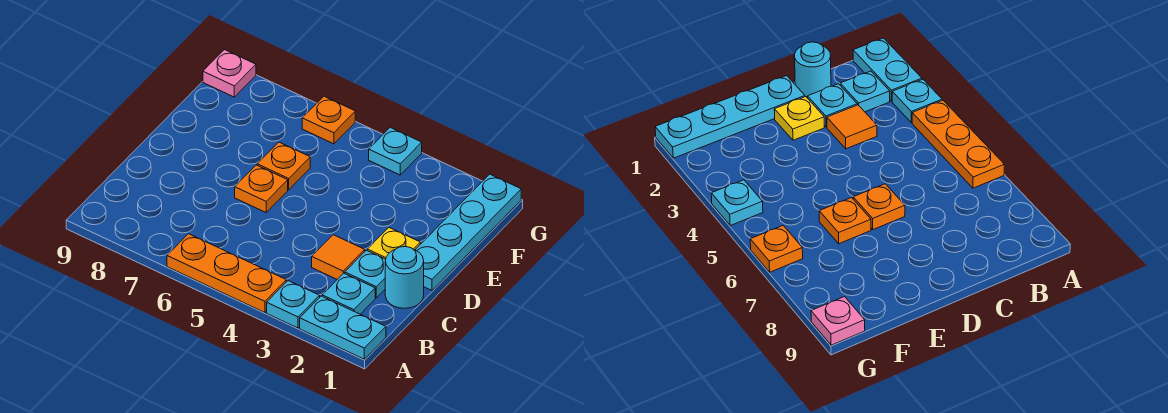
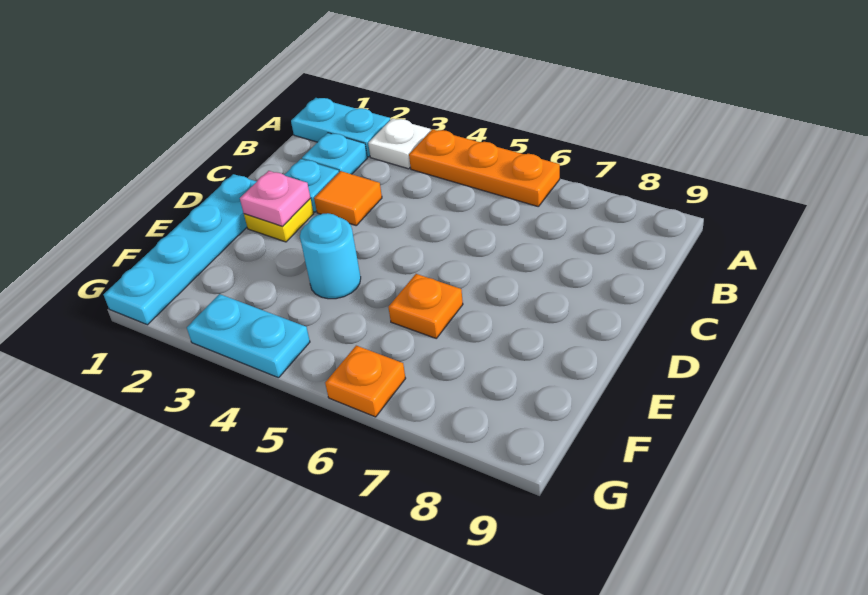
cyan 1x1 plate [267,281,320,328] -> white 1x1 plate [368,118,431,169]
cyan 1x1 round brick [385,246,424,308] -> cyan 1x1 round brick moved to [300,213,361,299]
orange 1x1 plate [235,165,288,212] -> none
cyan 1x1 plate [369,127,422,175] -> cyan 1x2 plate [187,294,310,378]
pink 1x1 plate [203,50,256,97] -> pink 1x1 plate moved to [240,171,310,226]

